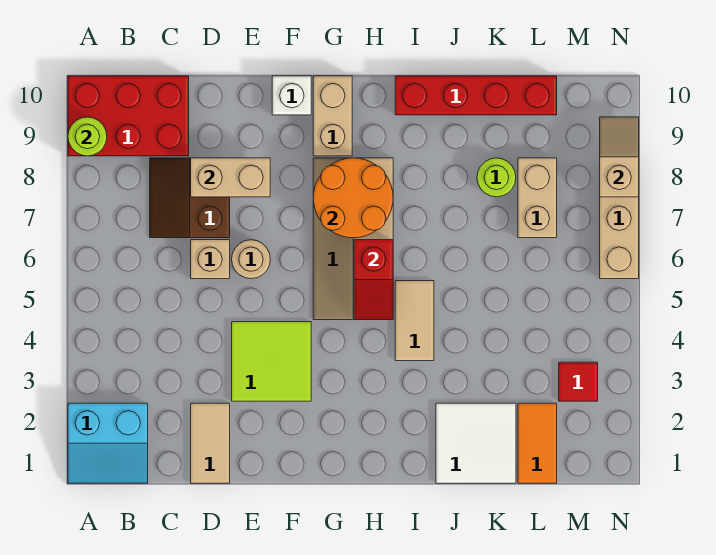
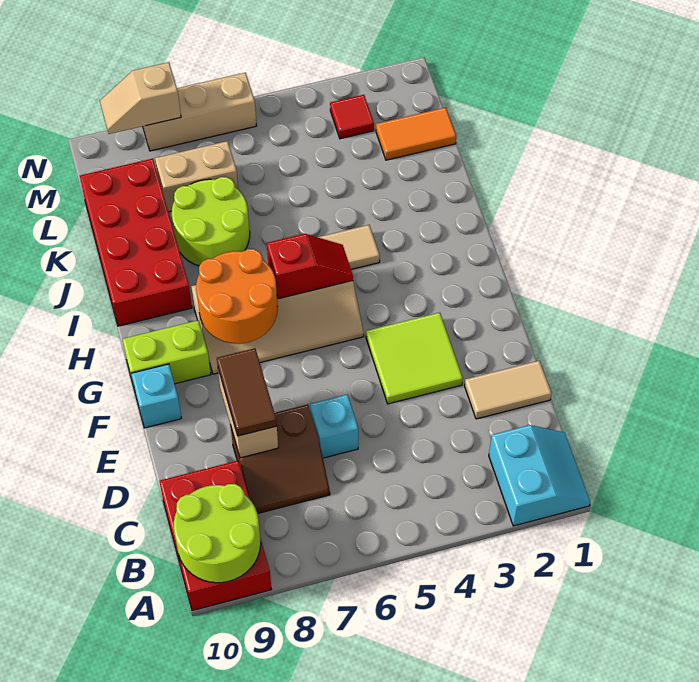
lime 1x1 round brick [68,117,107,156] -> lime 2x2 round brick [174,484,261,583]
tan 1x1 brick [191,240,230,279] -> cyan 1x1 brick [310,394,358,458]
none -> brown 1x2 tile [217,348,277,436]
tan 1x1 round brick [232,240,270,279] -> none
white 1x1 brick [272,76,311,115] -> cyan 1x1 brick [131,364,181,428]
tan 1x2 brick [313,76,352,156] -> lime 1x2 brick [122,320,211,387]
red 1x4 brick [395,76,557,115] -> red 2x4 brick [80,159,192,326]
white 2x2 tile [436,403,516,483] -> none
lime 1x1 round brick [477,158,516,197] -> lime 2x2 round brick [172,177,250,266]

